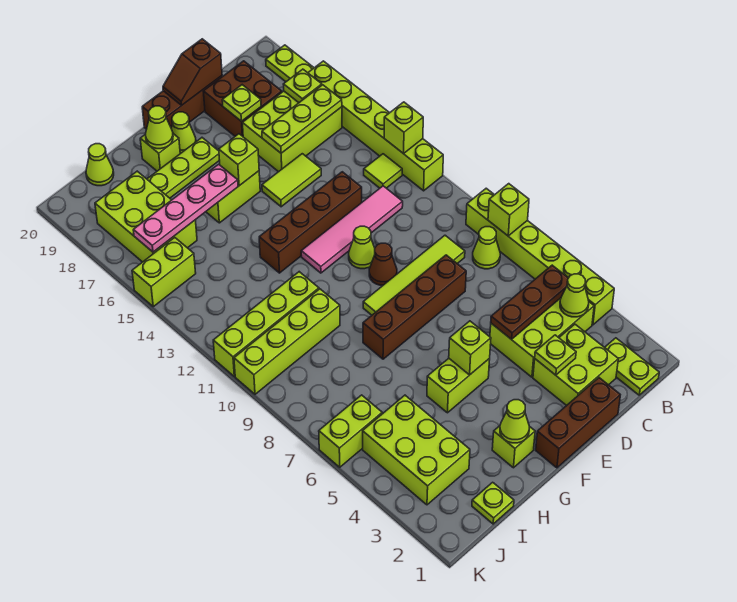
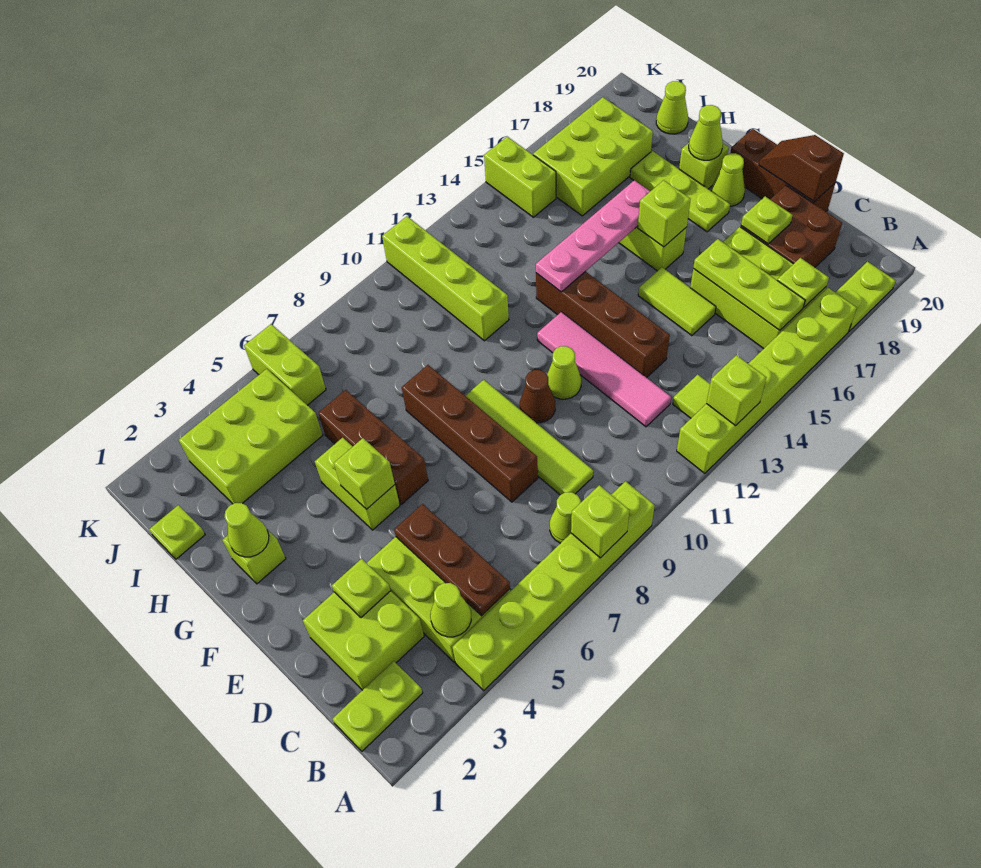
brown 1x3 brick [536,378,620,468] -> brown 1x3 brick moved to [318,390,428,504]
pink 1x4 plate [133,164,238,252] -> pink 1x4 plate turned to [536,180,650,292]
lime 1x4 brick [234,289,340,394] -> none

